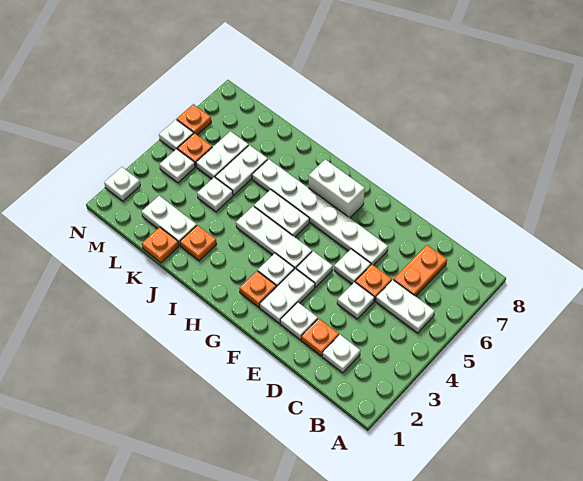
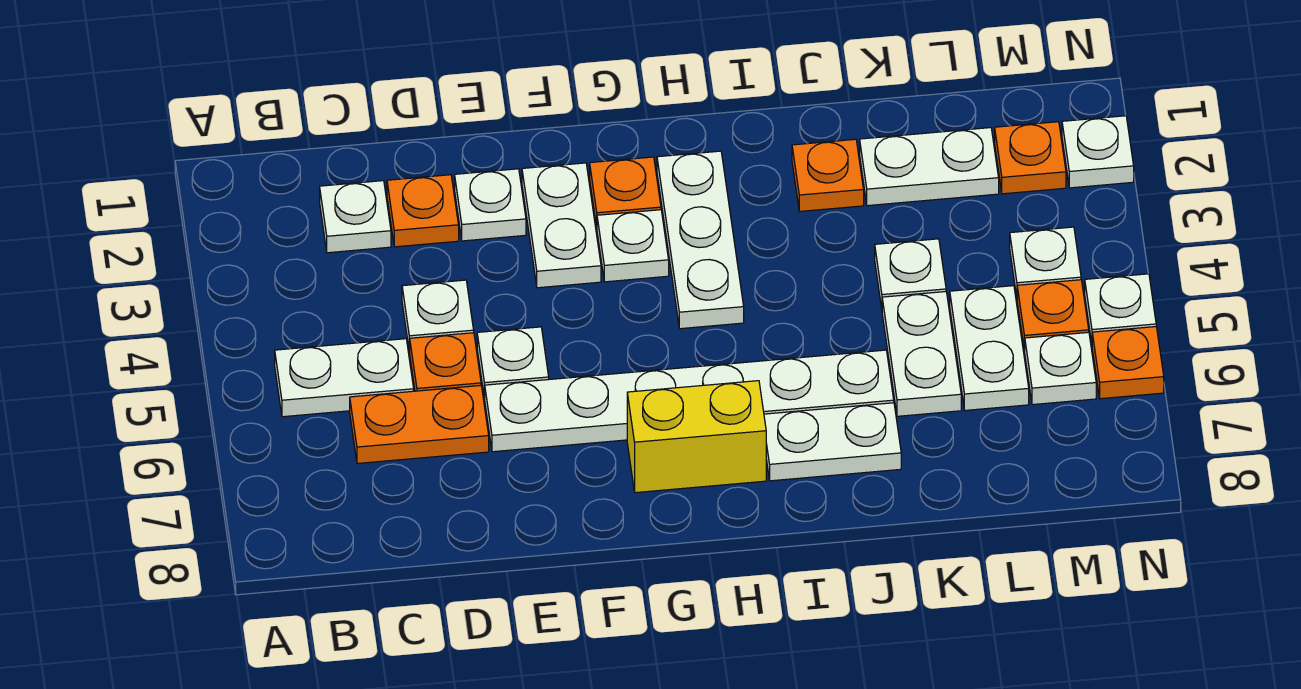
orange 1x2 plate [394,245,447,296] -> orange 1x2 plate turned to [350,386,489,464]
white 1x1 plate [296,251,333,287] -> white 1x1 plate moved to [1025,332,1096,405]
white 1x3 plate [236,206,312,269] -> white 1x3 plate turned to [657,151,744,329]
white 1x2 brick [309,159,365,218] -> yellow 1x2 brick [627,381,766,493]
white 1x2 plate [254,190,309,237] -> white 1x2 plate moved to [764,403,901,481]
orange 1x1 plate [142,227,179,263] -> orange 1x1 plate moved to [995,122,1066,194]

